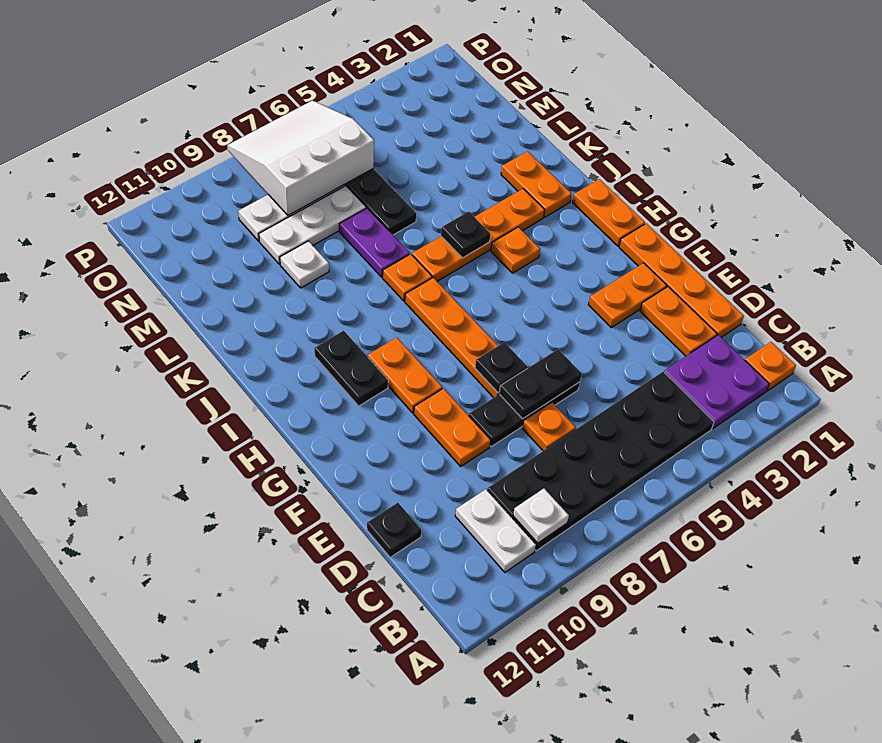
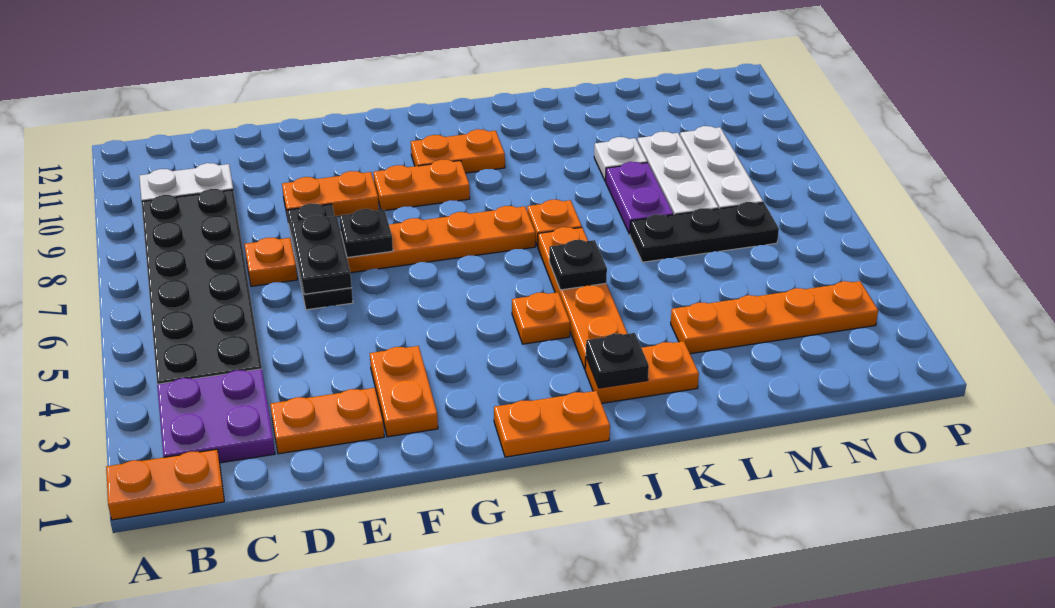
orange 1x1 plate [745,342,796,391] -> orange 1x2 plate [106,449,224,520]
white 1x1 plate [513,489,569,543] -> none
orange 1x4 plate [619,223,744,337] -> orange 1x4 plate moved to [671,281,878,354]
black 1x1 plate [367,503,421,557] -> black 1x1 plate moved to [586,333,649,388]
black 1x2 plate [314,331,388,406] -> orange 1x2 plate [411,129,505,173]
purple 1x2 plate [339,208,410,277] -> purple 1x2 plate turned to [606,162,673,234]
white 3x3 slope [227,101,374,215] -> none

